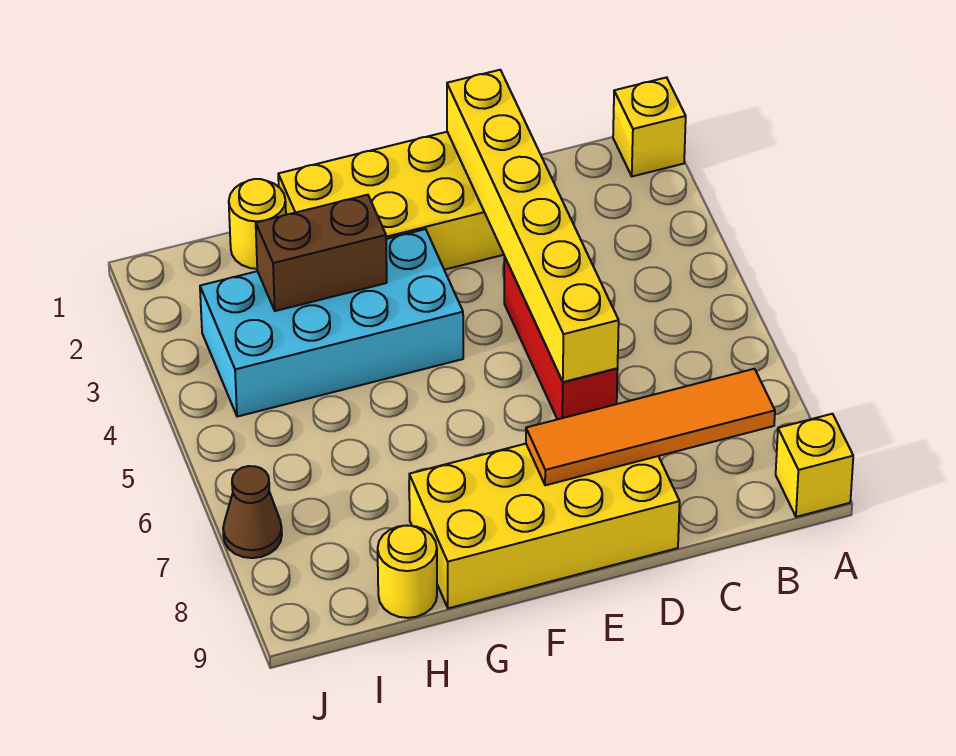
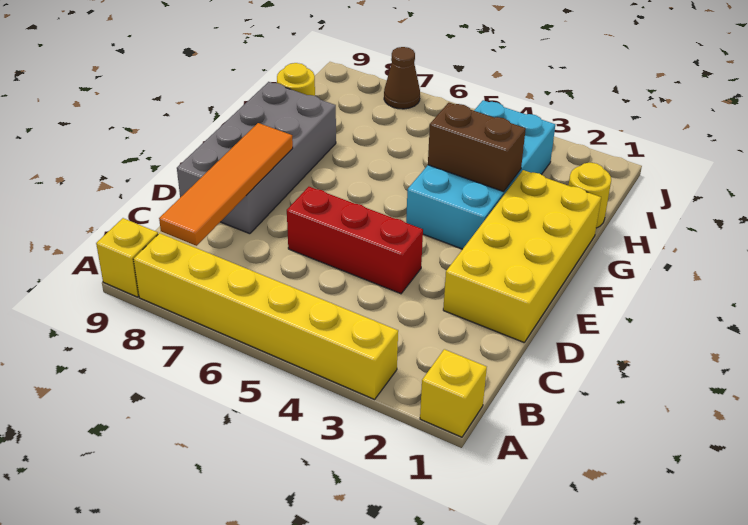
yellow 1x6 brick [447,70,619,382] -> yellow 1x6 brick moved to [133,233,398,399]
yellow 2x4 brick [409,444,680,608] -> grey 2x4 brick [177,82,336,234]
brown 1x2 brick [256,195,387,311] -> brown 1x2 brick turned to [428,103,526,192]

